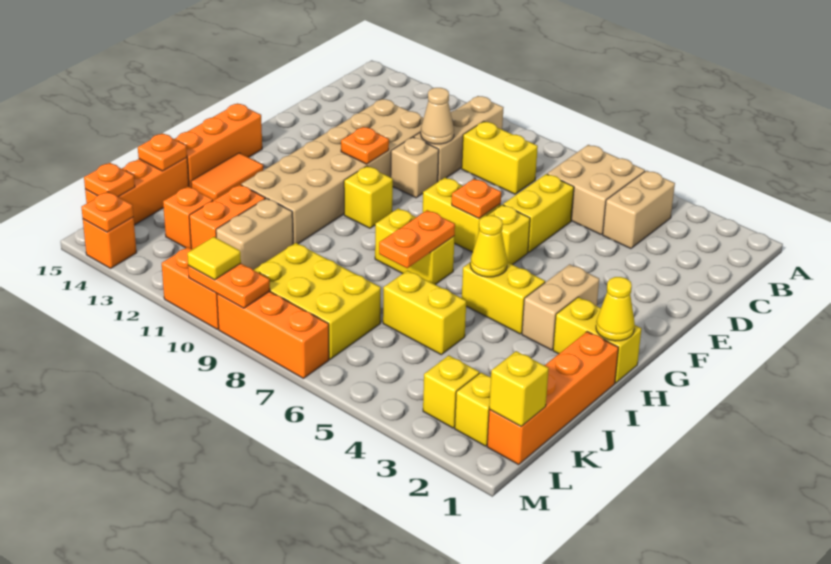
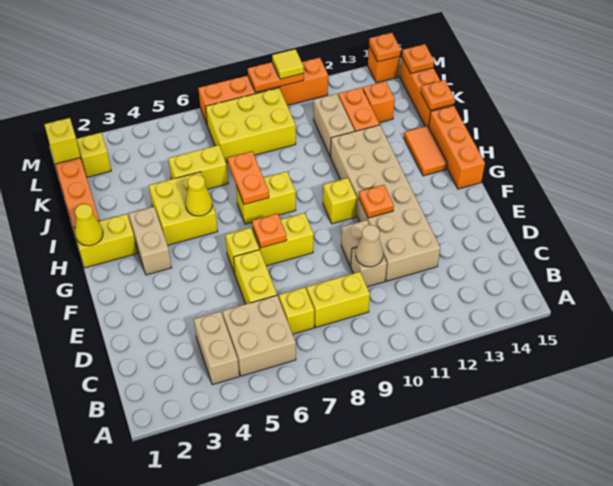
tan 1x3 brick [414,96,504,182] -> tan 1x1 brick [350,247,387,287]
yellow 1x2 brick [462,262,545,334] -> yellow 2x2 brick [149,172,218,245]
yellow 1x1 brick [423,355,479,428] -> yellow 1x1 brick moved to [279,287,314,334]

